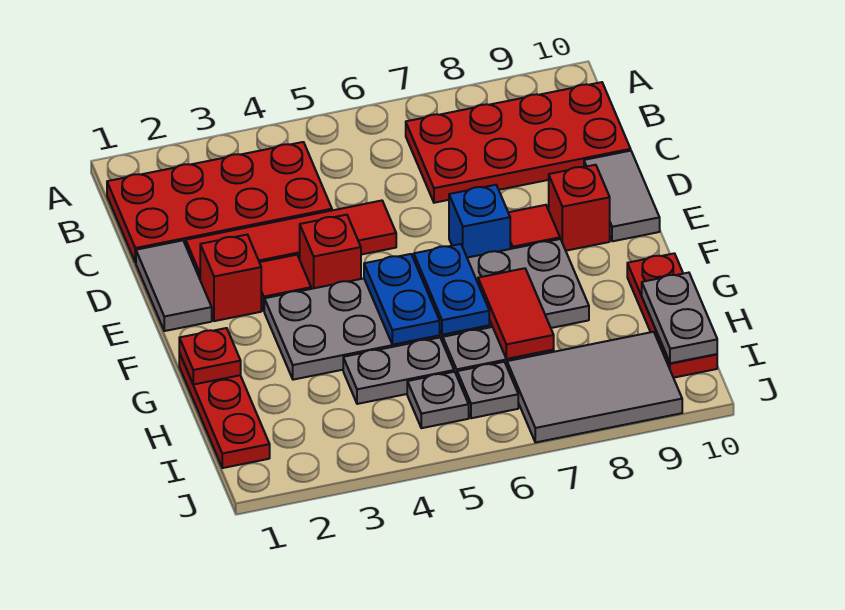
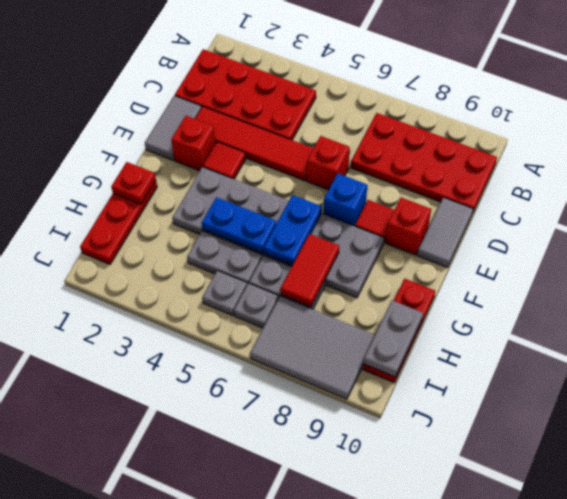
red 1x1 brick [300,215,361,289] -> red 1x1 brick moved to [307,136,350,190]
blue 1x2 plate [364,254,440,345] -> blue 1x2 plate turned to [202,197,276,253]

